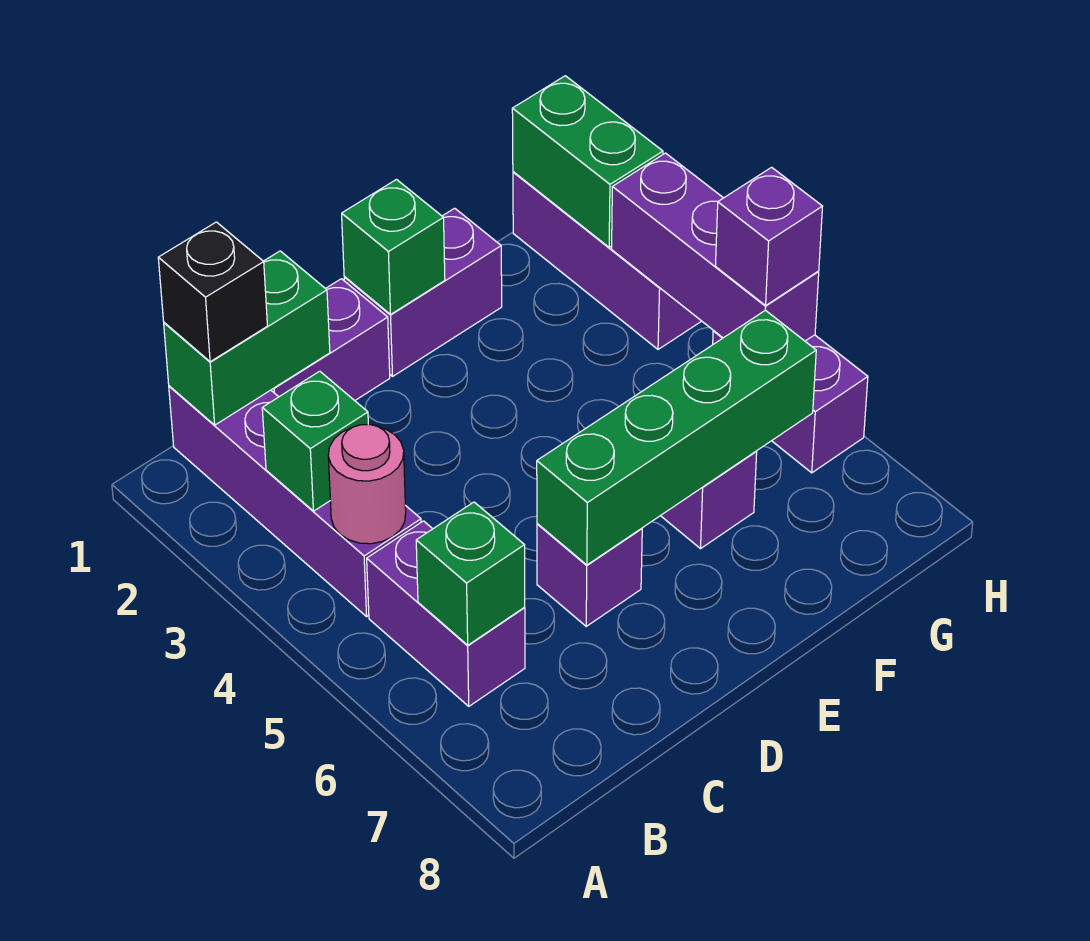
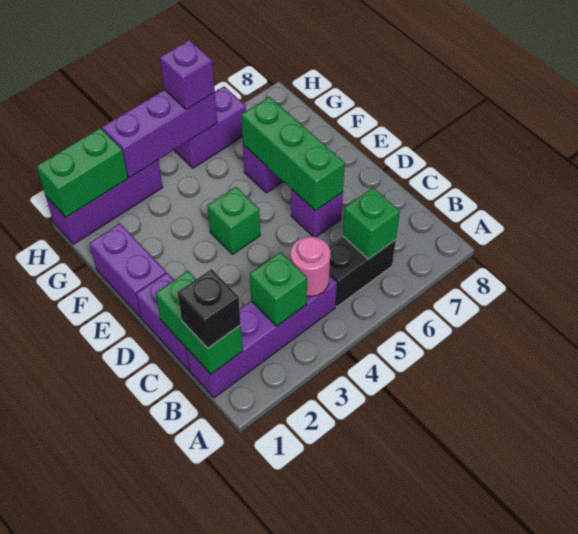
purple 1x2 brick [367,521,525,706] -> black 1x2 brick [329,236,396,307]
green 1x4 brick [537,310,816,565] -> green 1x3 brick [241,97,345,211]
green 1x1 brick [342,180,445,314] -> green 1x1 brick moved to [208,187,260,254]

